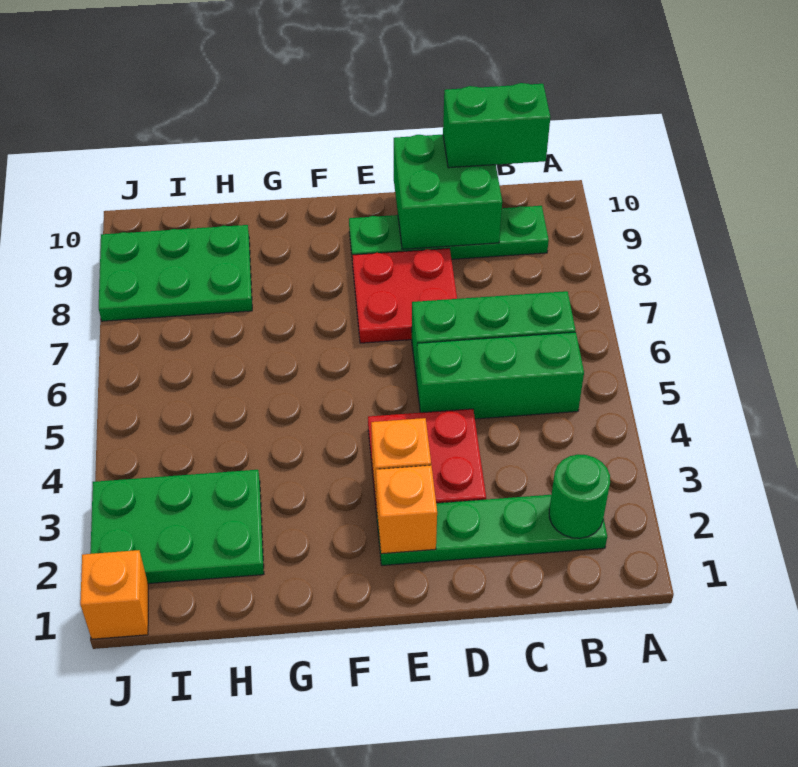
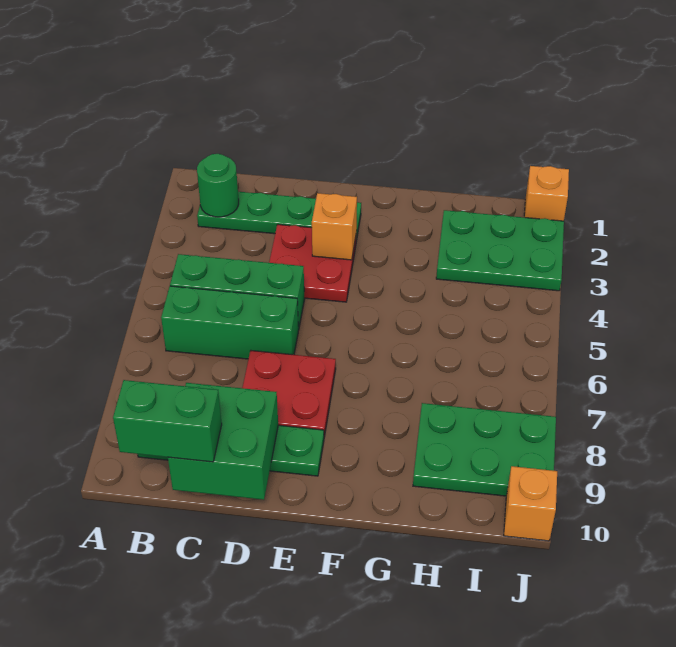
orange 1x1 brick [376,465,437,554] -> orange 1x1 brick moved to [504,466,557,541]

